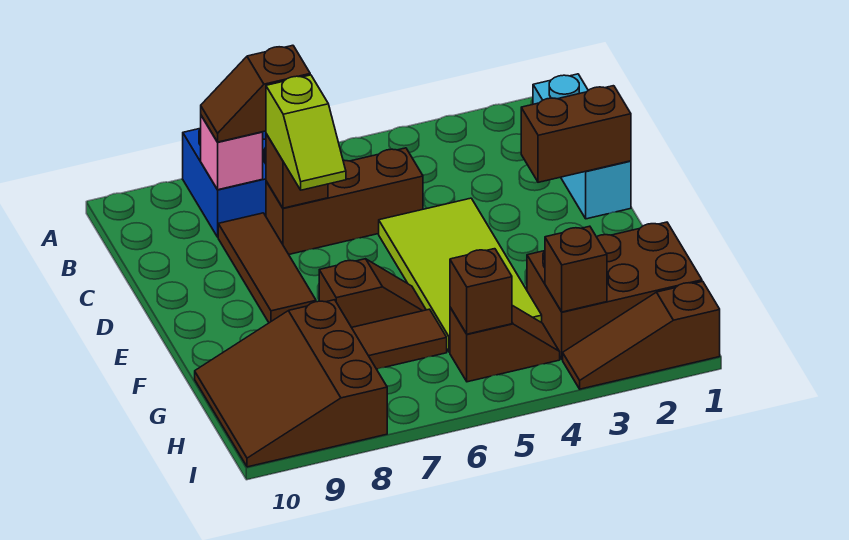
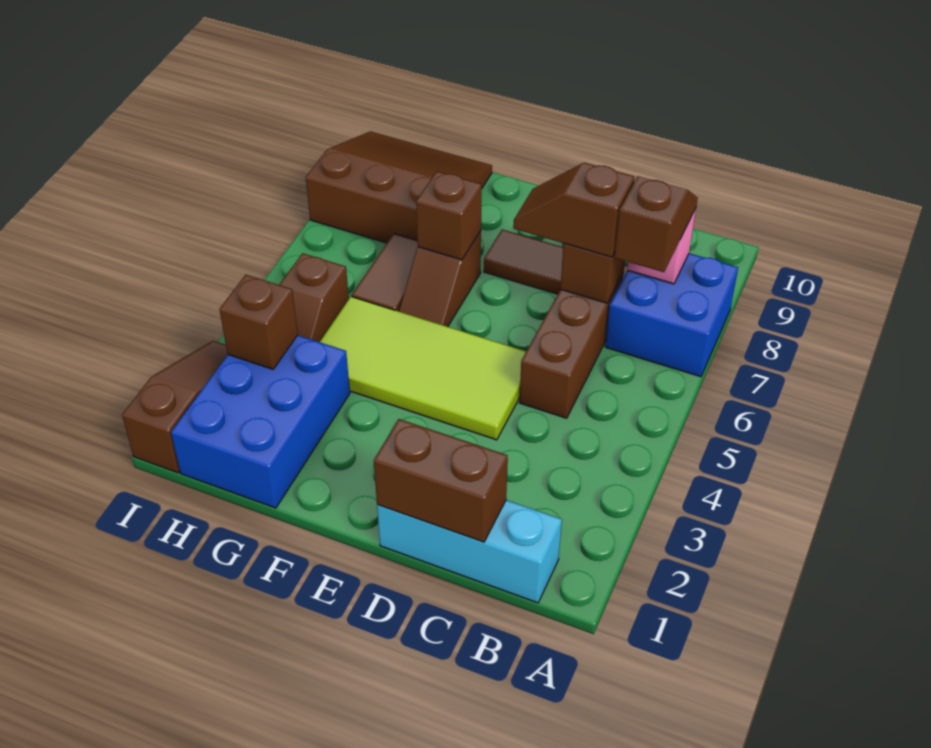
lime 1x2 slope [266,75,346,190] -> brown 1x2 slope [513,163,634,257]
brown 1x2 brick [521,86,631,182] -> brown 1x2 brick turned to [374,419,508,542]
brown 2x3 brick [527,222,702,360] -> blue 2x3 brick [171,335,350,508]
brown 1x1 brick [450,249,512,334] -> brown 1x1 brick moved to [416,171,482,260]

